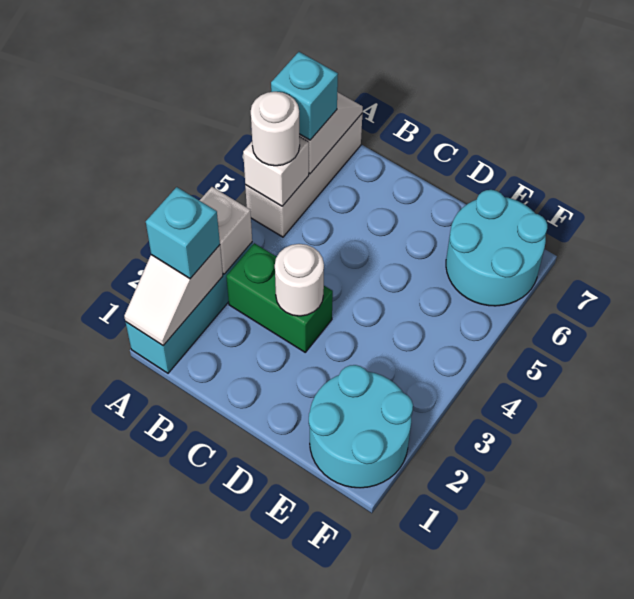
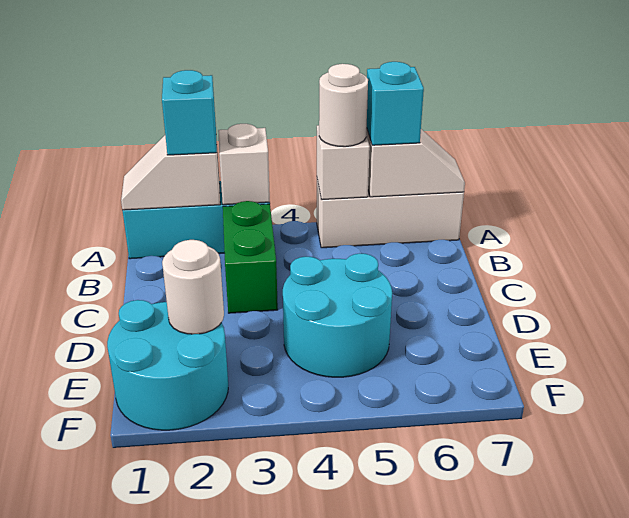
white 1x1 round brick [275,244,324,316] -> white 1x1 round brick moved to [162,240,224,334]
cyan 2x2 round brick [446,190,547,306] -> cyan 2x2 round brick moved to [283,253,392,377]

